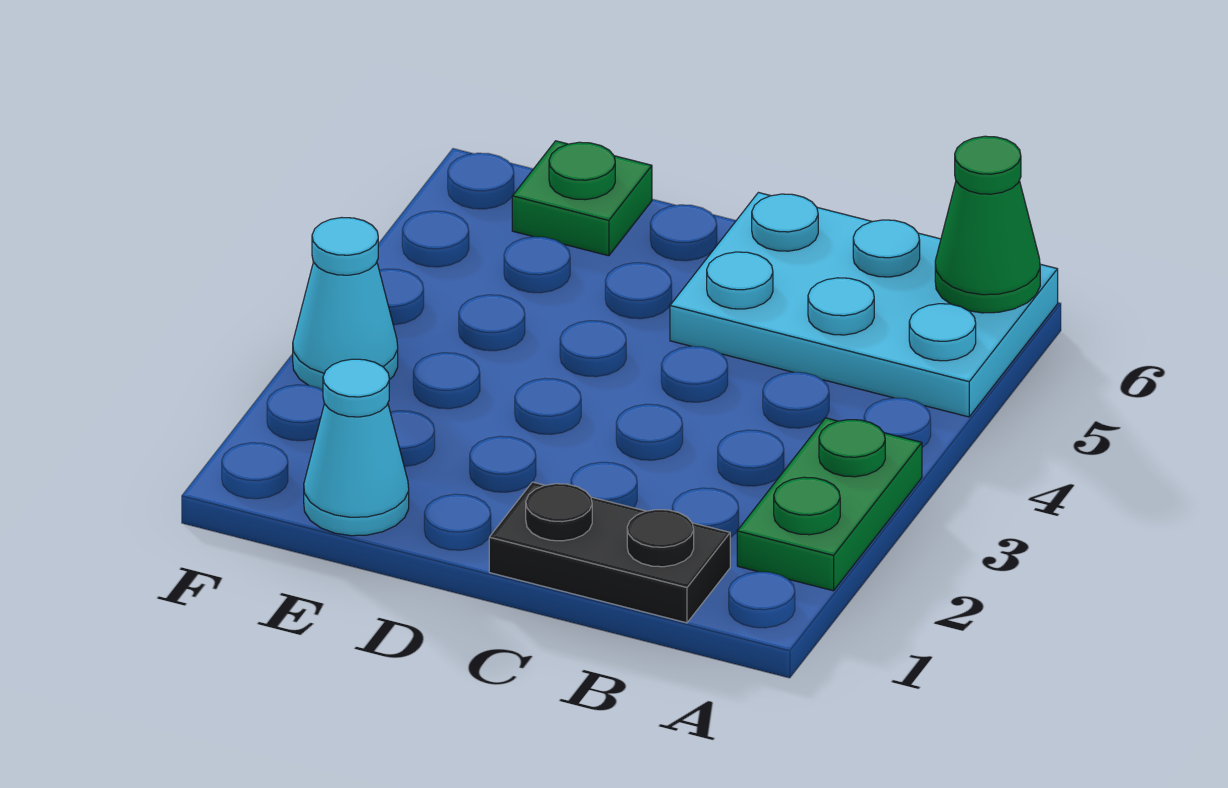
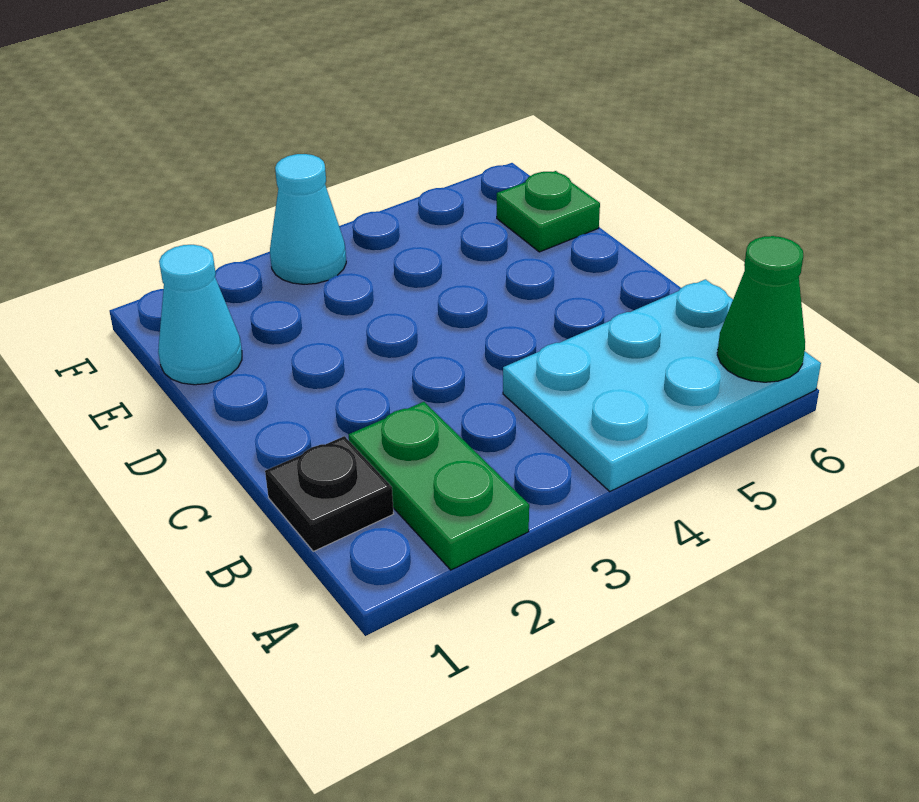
green 1x2 plate [737,418,922,591] -> green 1x2 plate turned to [348,402,529,570]
cyan 2x3 plate [670,193,1058,417] -> cyan 2x3 plate turned to [503,279,821,492]
black 1x2 plate [489,482,730,623] -> black 1x1 plate [265,436,394,551]

